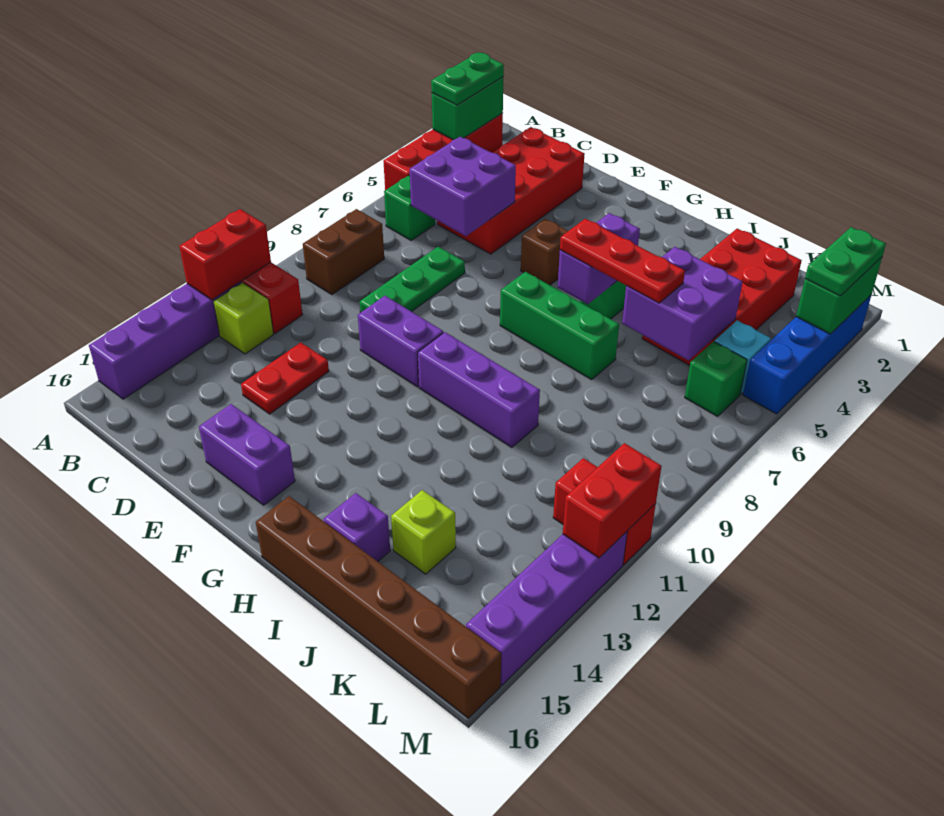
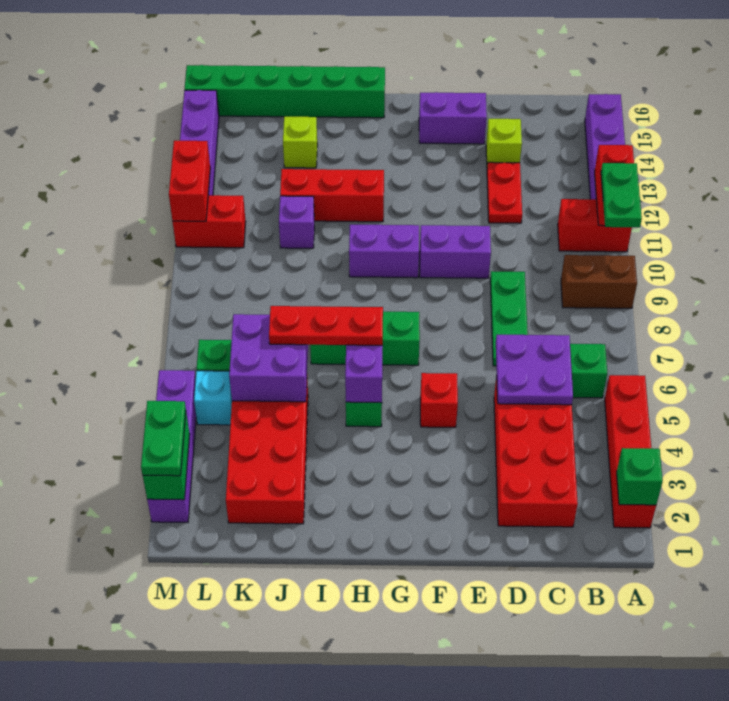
green 1x2 brick [432,77,503,140] -> green 1x1 brick [617,448,663,505]
green 1x2 plate [431,53,504,105] -> green 1x2 plate moved to [601,163,642,227]
brown 1x2 brick [303,209,384,295] -> brown 1x2 brick turned to [561,255,637,308]
lime 1x1 brick [213,283,273,354] -> lime 1x1 brick moved to [486,119,522,164]
purple 2x2 brick [410,137,516,236] -> purple 2x2 plate [496,335,573,405]
brown 1x1 brick [521,219,568,285] -> red 1x1 brick [420,373,458,427]
purple 1x3 brick [418,332,540,447] -> purple 1x2 brick [349,225,419,278]
none -> red 1x3 brick [280,169,384,222]
brown 1x6 brick [256,496,501,718] -> green 1x6 brick [185,65,385,118]
purple 1x1 brick [324,493,390,561] -> purple 1x1 brick moved to [279,196,314,248]
blue 1x4 brick [743,295,871,414] -> purple 1x4 brick [147,370,196,522]

